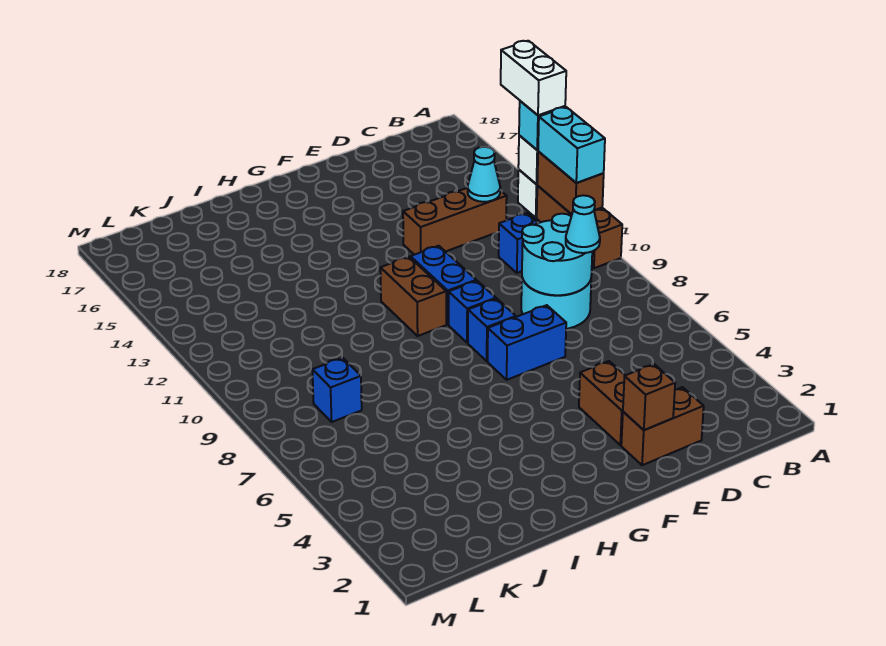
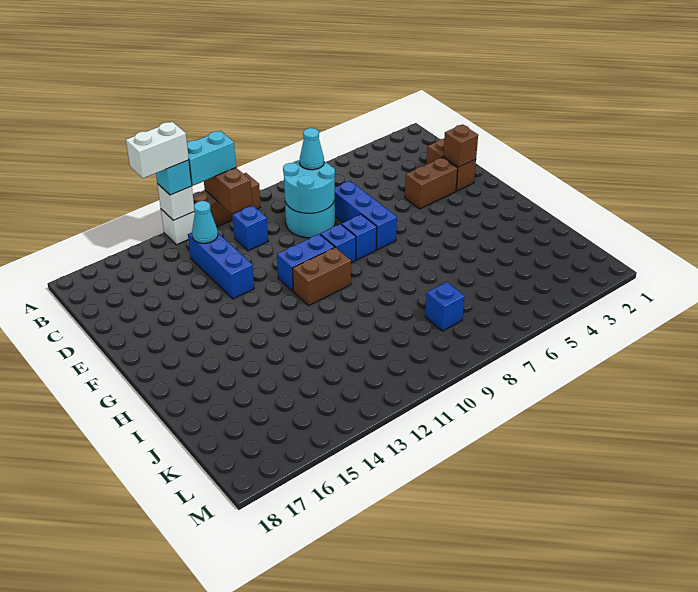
brown 1x2 brick [537,152,604,214] -> brown 1x2 brick turned to [204,168,252,213]
brown 1x3 brick [403,188,507,255] -> blue 1x3 brick [188,233,254,299]
blue 1x2 brick [488,305,566,380] -> blue 1x3 brick [334,181,397,250]

